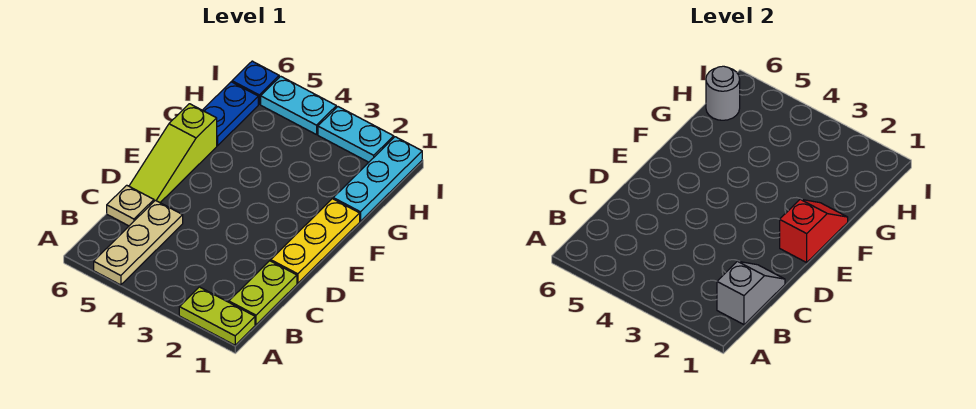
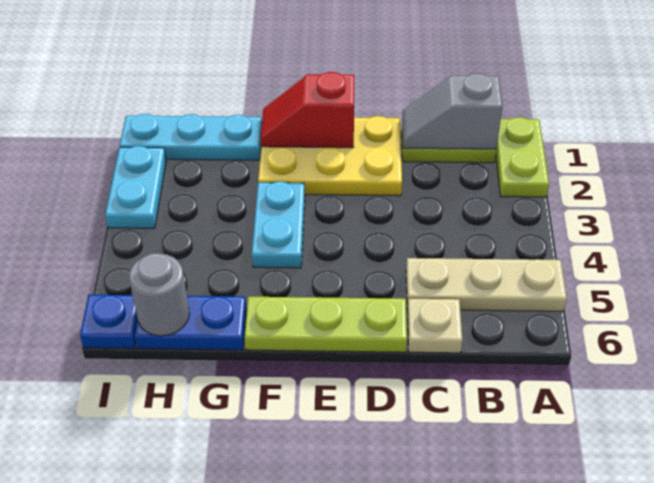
yellow 1x3 plate [271,199,360,283] -> yellow 2x3 plate [258,116,402,196]
lime 1x3 slope [129,104,217,202] -> lime 1x3 plate [244,297,407,352]
cyan 1x2 plate [261,76,336,135] -> cyan 1x2 plate moved to [252,182,305,268]

